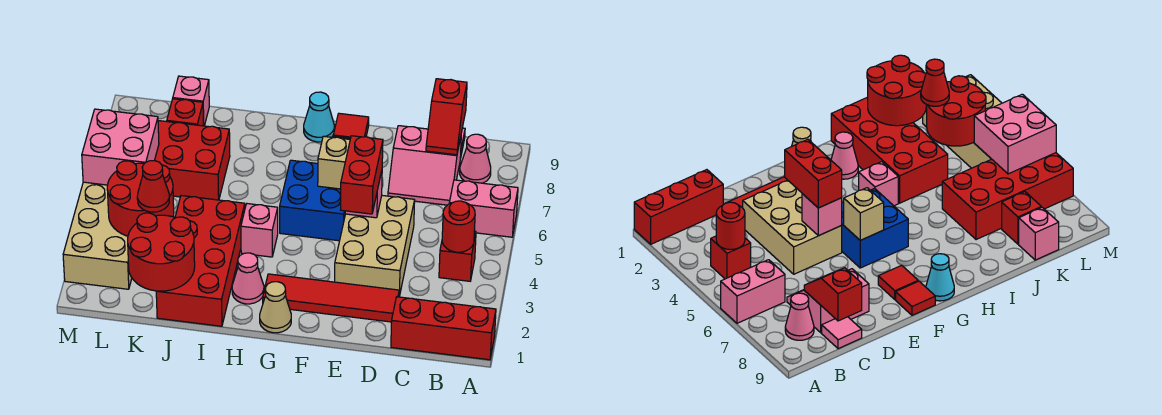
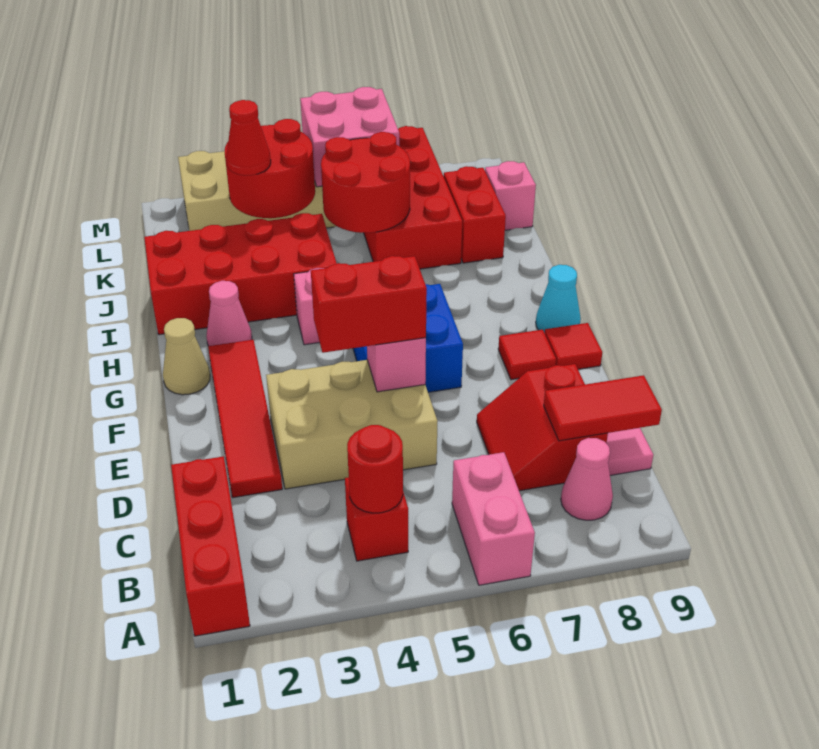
pink 2x2 slope [388,126,461,205] -> red 2x2 slope [477,364,608,491]
red 1x2 slope [426,79,467,155] -> red 1x2 tile [544,375,662,441]
tan 1x1 brick [318,136,350,189] -> none
red 2x2 round brick [128,213,195,291] -> red 2x2 round brick moved to [321,132,410,233]
red 1x1 brick [167,99,204,126] -> red 1x2 brick [444,166,506,263]

